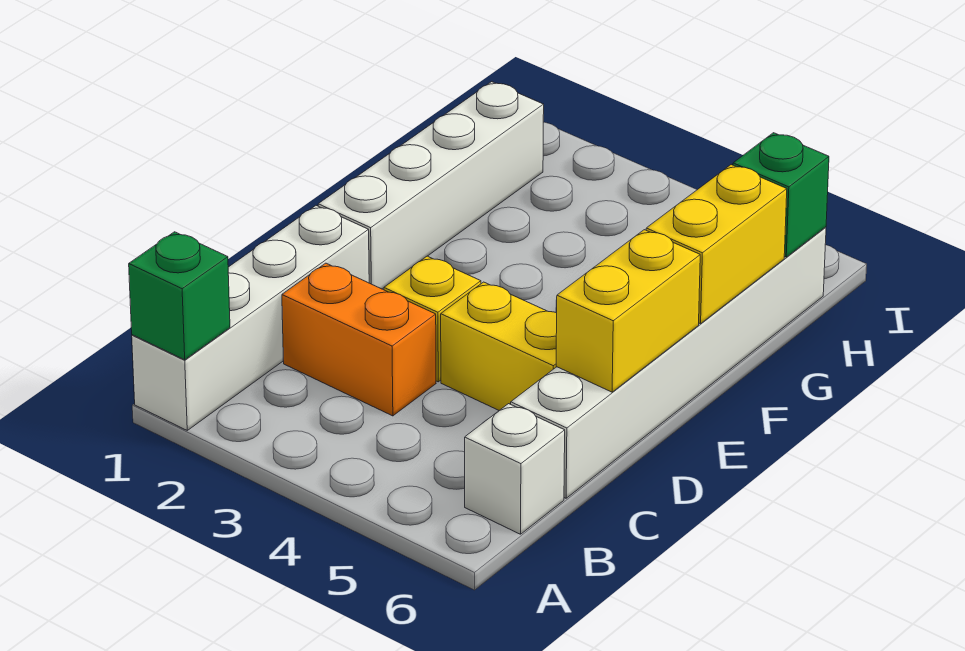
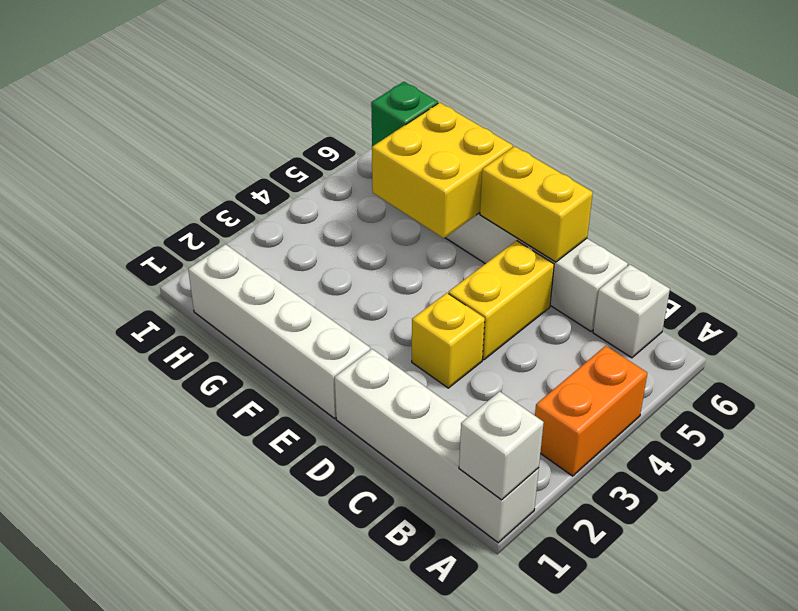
green 1x1 brick [129,232,230,360] -> white 1x1 brick [459,391,544,500]
orange 1x2 brick [282,263,436,416] -> orange 1x2 brick moved to [535,346,647,476]
yellow 1x2 brick [646,165,787,324] -> yellow 2x2 brick [372,103,513,238]

